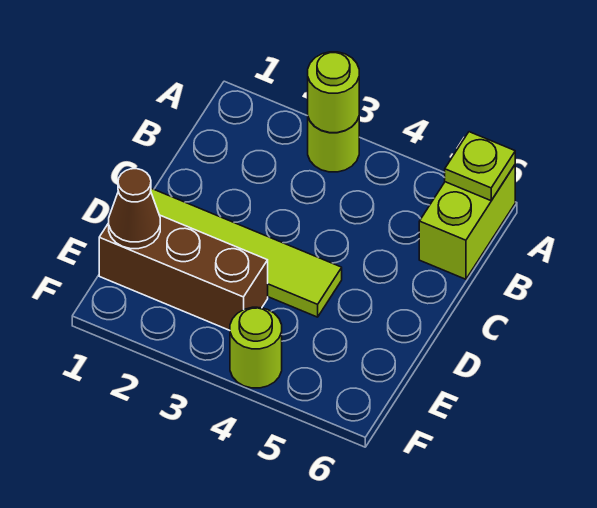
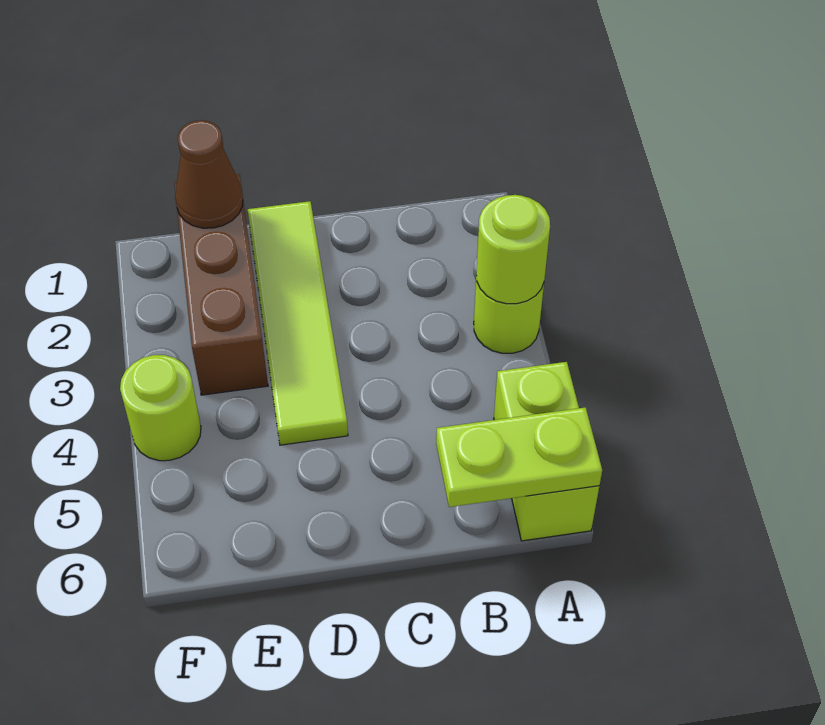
lime 1x2 brick [419,165,515,279] -> lime 1x2 brick turned to [494,362,599,541]
lime 1x1 plate [445,132,515,201] -> lime 1x2 plate [436,407,602,507]

